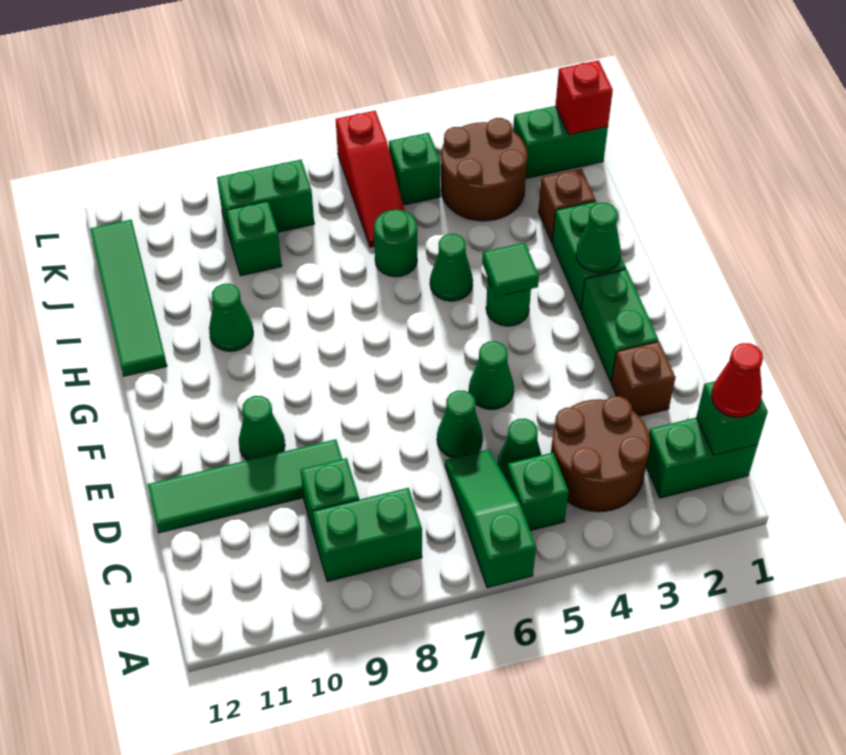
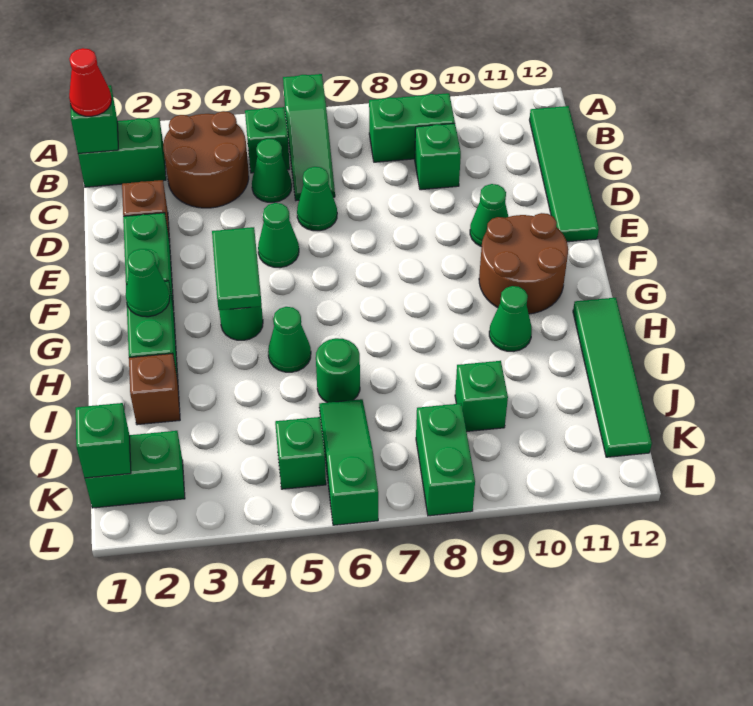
green 1x4 tile [147,439,342,533] -> green 1x4 tile turned to [530,106,599,242]
green 1x1 tile [482,243,539,297] -> green 1x2 tile [212,227,262,310]
brown 2x2 round brick [441,118,527,221] -> brown 2x2 round brick moved to [479,213,568,314]
red 1x3 slope [336,111,405,247] -> green 1x3 slope [319,399,378,525]
red 1x1 brick [556,61,613,135] -> green 1x1 brick [76,403,131,478]
green 1x2 brick [217,160,314,240] -> green 1x2 brick turned to [416,403,475,516]

